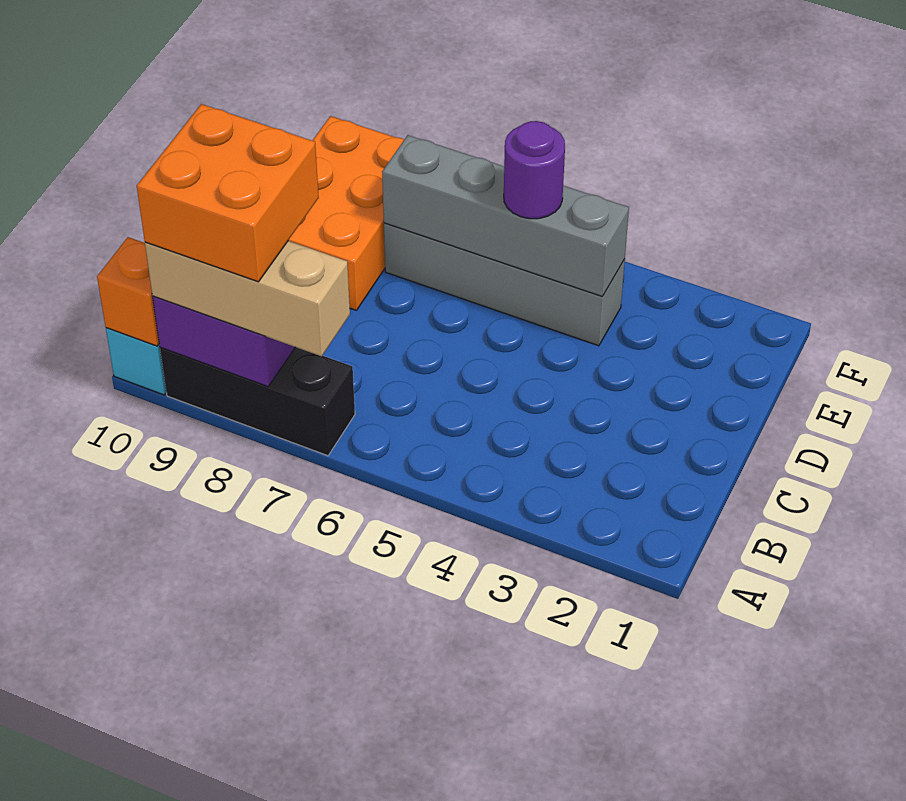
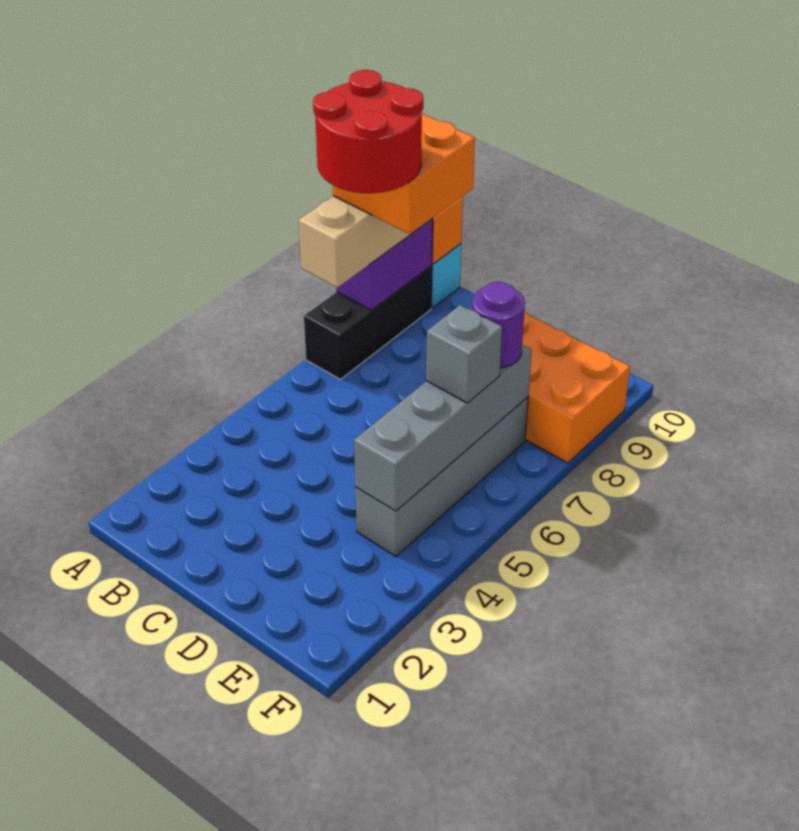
none -> red 2x2 round brick [313,70,423,193]
purple 1x1 round brick [504,121,565,219] -> purple 1x1 round brick moved to [472,282,525,368]
none -> grey 1x1 brick [426,305,502,403]

